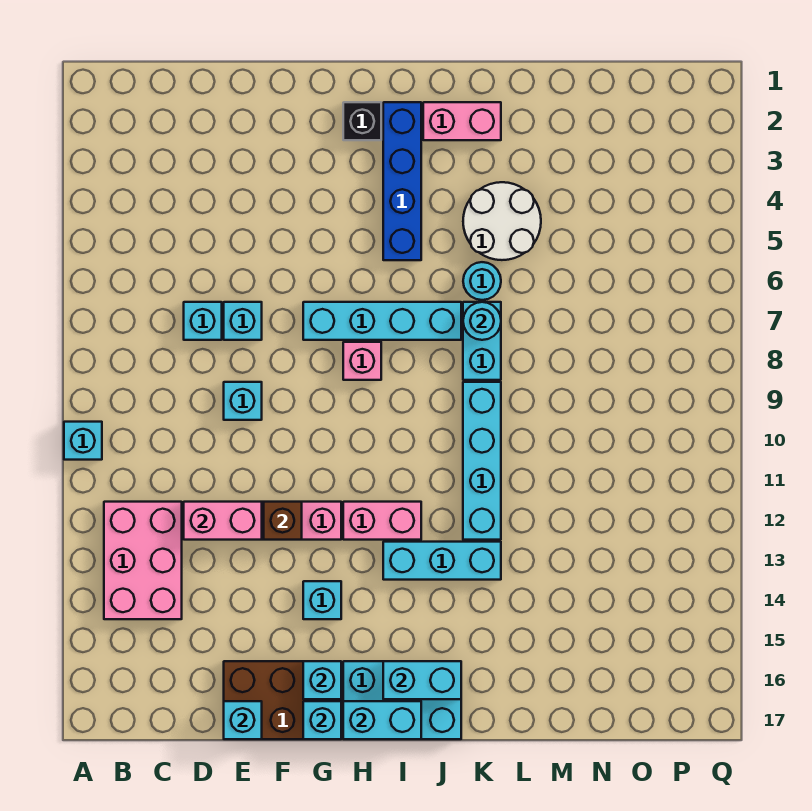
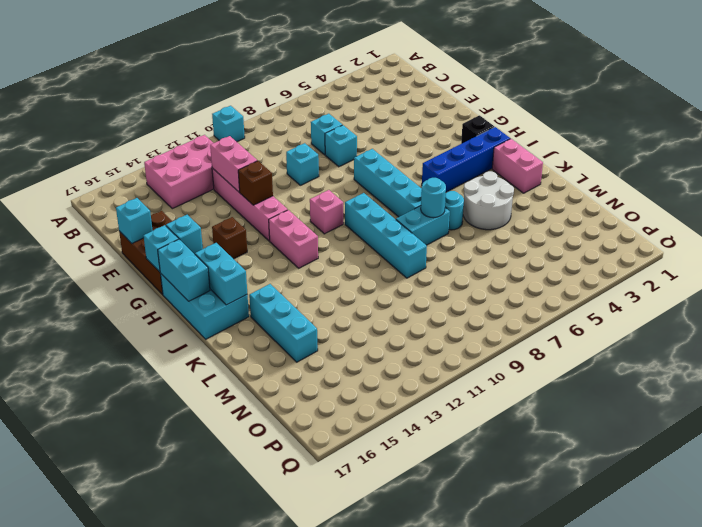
cyan 1x1 brick [303,581,341,619] -> brown 1x1 brick [212,217,247,259]
pink 1x1 brick [343,342,381,380] -> pink 1x1 brick moved to [310,190,343,234]
cyan 1x3 brick [383,542,501,580] -> cyan 1x3 brick moved to [249,284,318,362]
cyan 1x4 brick [463,382,501,540] -> cyan 1x4 brick turned to [345,193,427,278]

